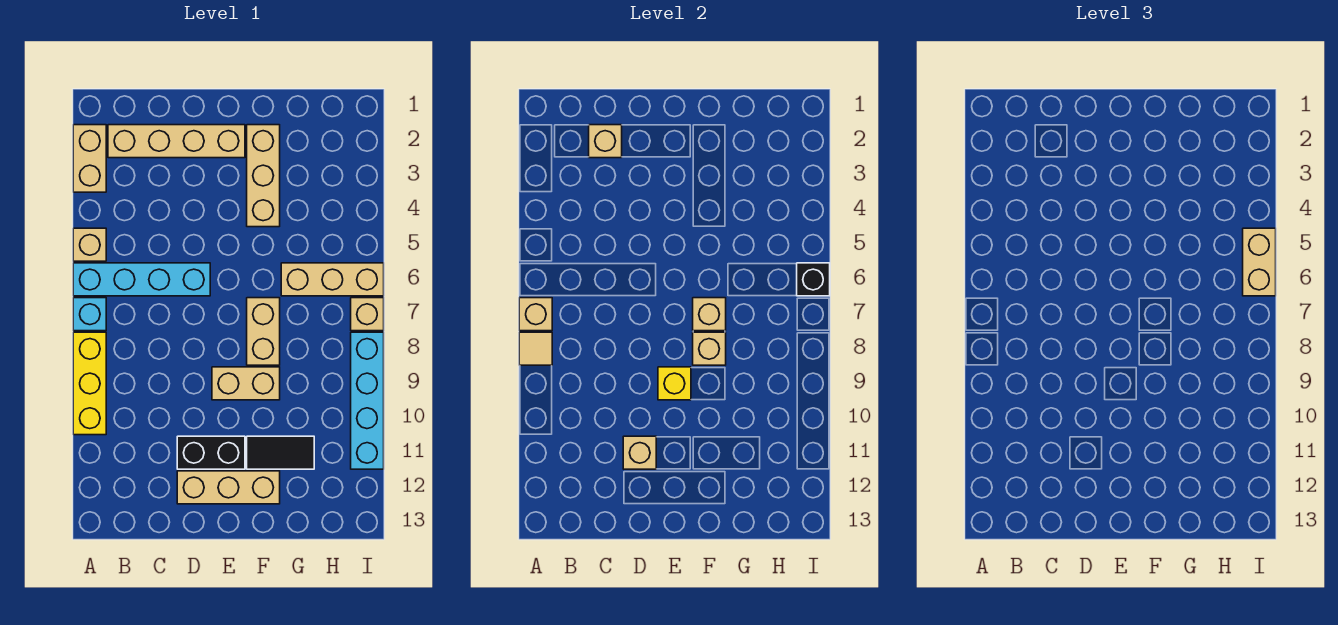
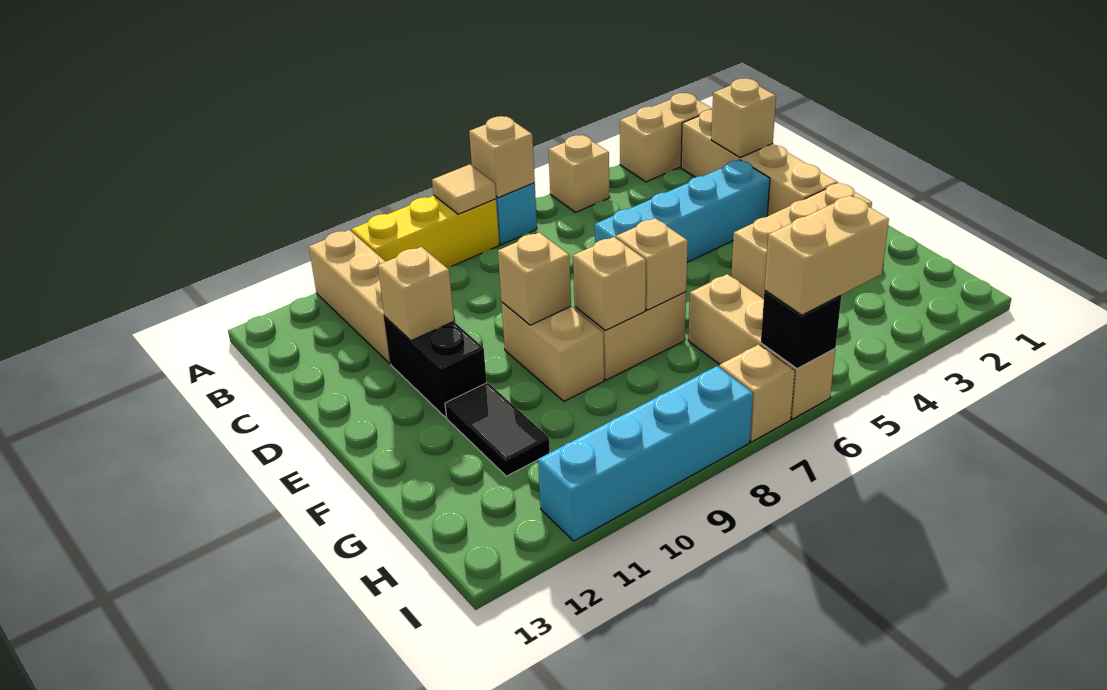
cyan 1x4 brick [73,263,210,296] -> cyan 1x4 brick turned to [595,160,770,262]
tan 1x3 brick [177,471,280,504] -> tan 1x3 brick moved to [309,230,391,364]
yellow 1x1 brick [658,367,691,400] -> tan 1x1 brick [498,232,571,325]

